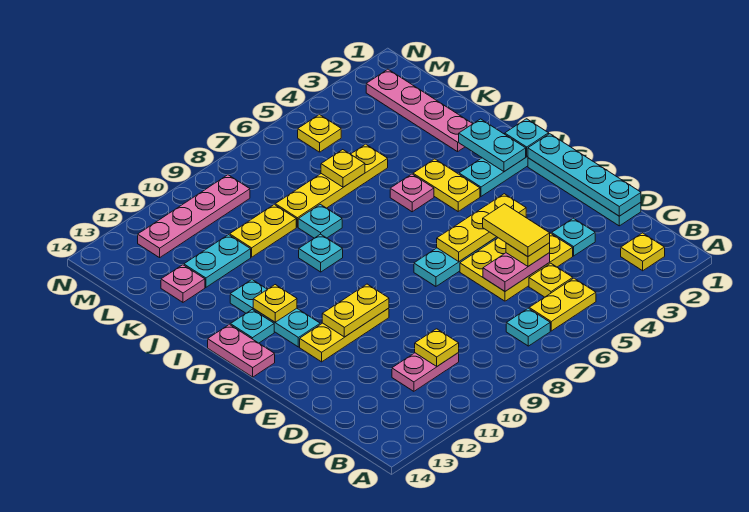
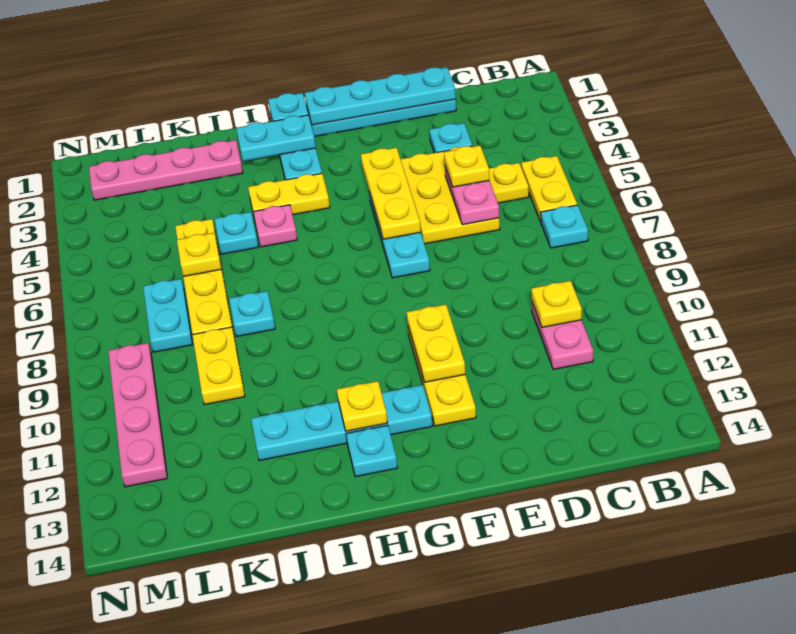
yellow 1x1 plate [621,233,665,271] -> none
yellow 1x2 tile [483,204,550,257] -> none
cyan 1x3 plate [230,280,320,347] -> cyan 1x4 plate [251,385,433,461]
pink 1x2 plate [208,324,275,377] -> none
cyan 1x1 plate [299,234,343,272] -> cyan 1x1 plate moved to [214,212,258,254]
cyan 1x2 plate [184,235,251,287] -> cyan 1x2 plate moved to [143,279,193,352]
pink 1x1 plate [161,265,205,302] -> none
yellow 1x1 plate [298,114,341,152] -> none

